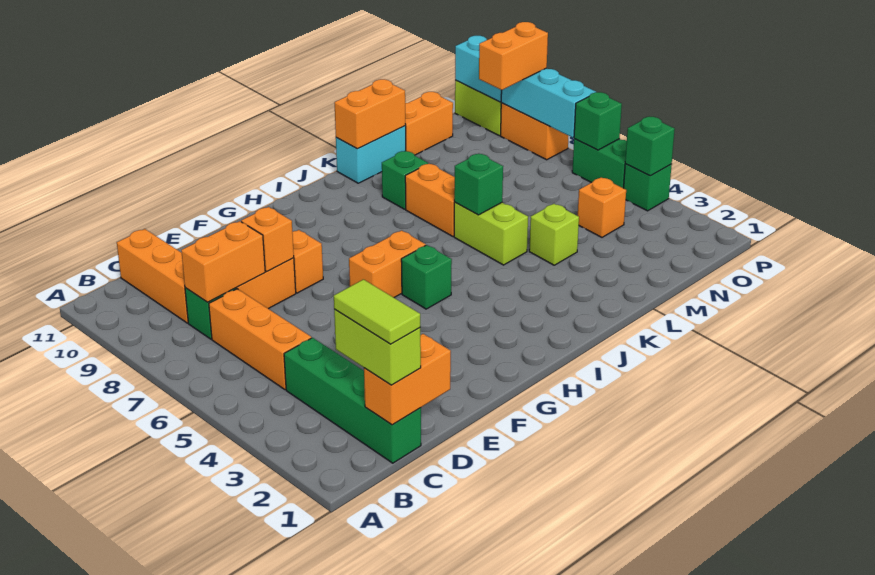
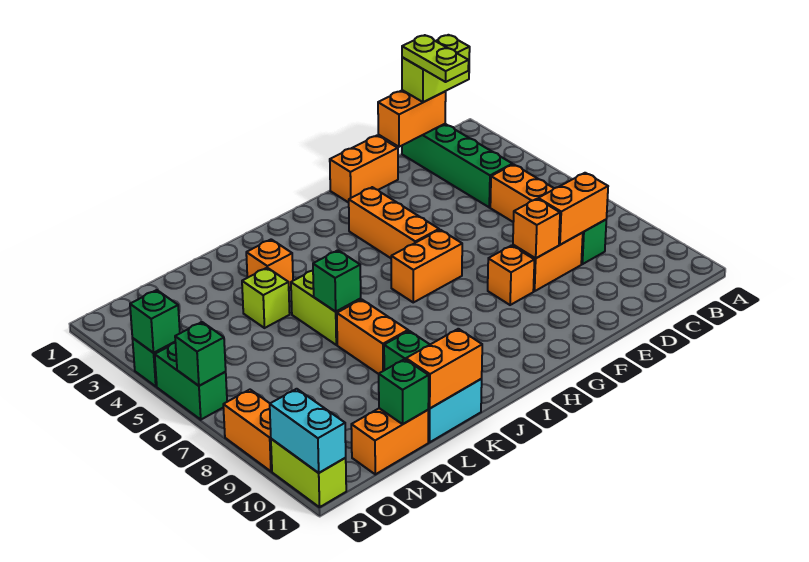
lime 1x2 brick [334,309,421,385] -> lime 1x2 brick turned to [402,35,470,102]
lime 1x2 tile [334,279,420,344] -> lime 1x2 plate [402,35,469,82]
orange 1x3 brick [117,229,188,323] -> orange 1x3 brick moved to [349,187,439,258]
green 1x1 brick [401,245,452,309] -> green 1x1 brick moved to [379,359,429,424]
orange 1x1 brick [578,177,626,237] -> orange 1x1 brick moved to [246,239,293,288]
orange 1x2 brick [479,22,548,90] -> orange 1x2 brick moved to [330,136,398,203]
cyan 1x3 brick [501,68,596,138] -> none

